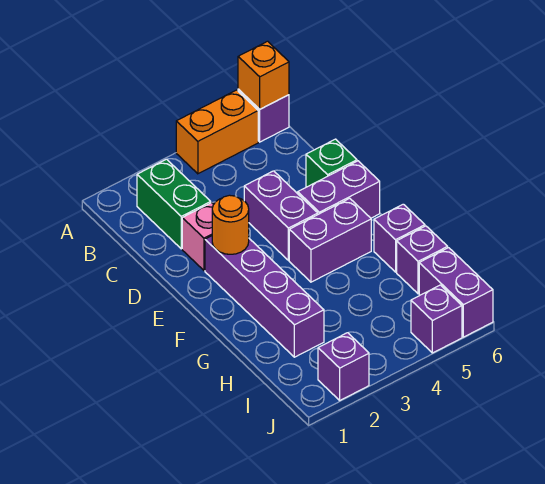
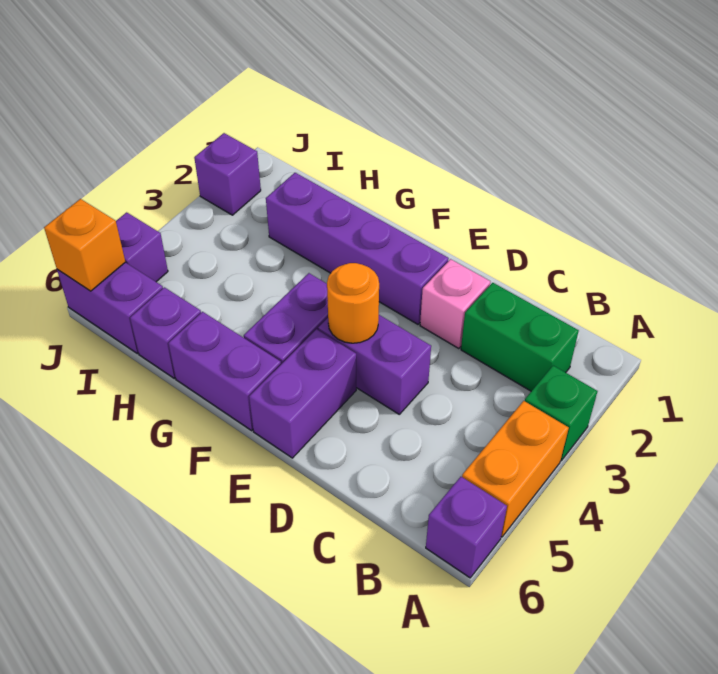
orange 1x1 brick [238,41,289,109] -> orange 1x1 brick moved to [44,199,125,291]
green 1x1 brick [306,139,357,187] -> green 1x1 brick moved to [525,366,597,461]
orange 1x1 round brick [212,195,249,254] -> orange 1x1 round brick moved to [327,263,379,343]
purple 1x1 brick [374,204,425,272] -> purple 1x2 brick [168,312,281,430]

